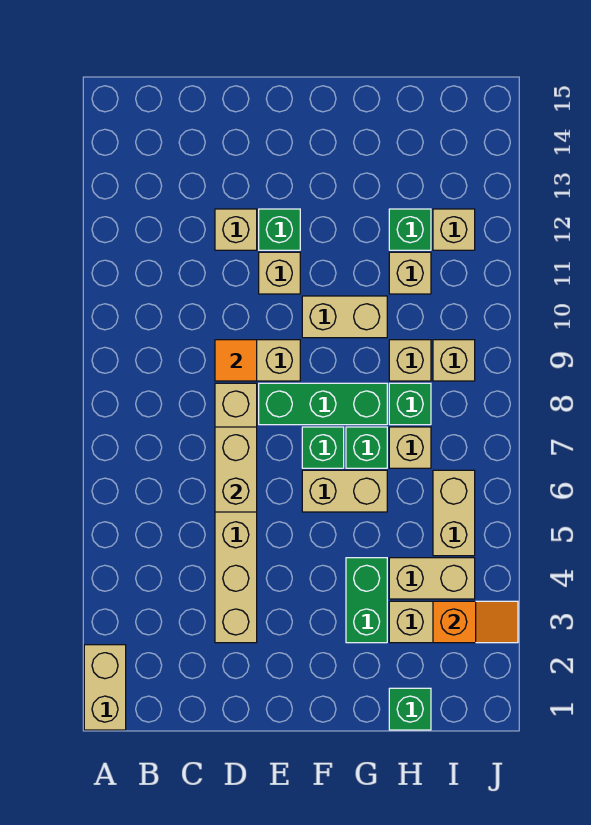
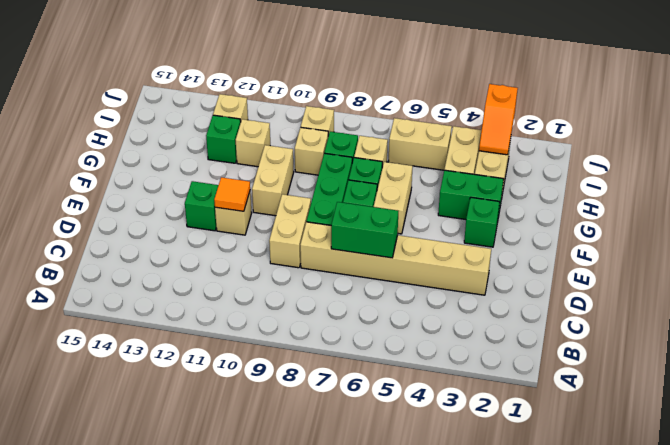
tan 1x2 brick [84,645,126,730] -> none
tan 1x2 brick [215,427,257,512] -> green 1x2 brick [331,202,398,258]
orange 1x1 tile [215,340,257,381] -> orange 1x1 tile moved to [214,177,250,211]
tan 1x1 brick [215,209,257,250] -> none
green 1x1 brick [389,688,431,730] -> green 1x1 brick moved to [464,197,500,247]
orange 1x2 slope [433,601,518,643] -> orange 1x2 slope turned to [479,84,518,155]

